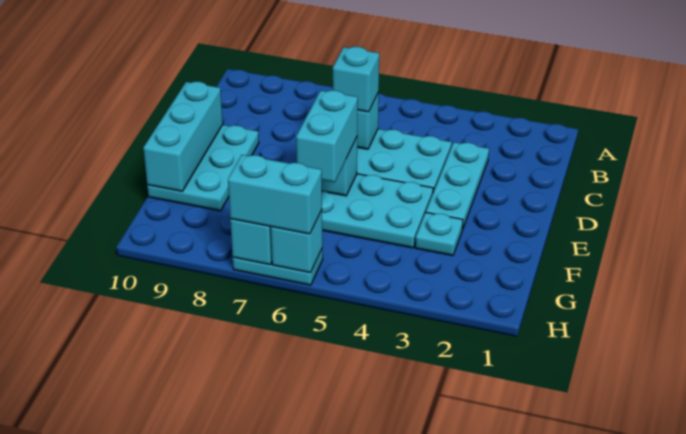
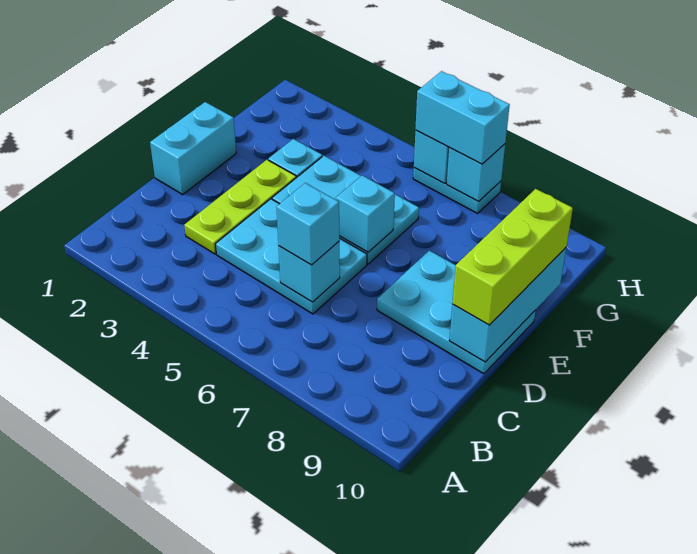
cyan 1x3 plate [426,142,489,230] -> lime 1x3 plate [184,160,296,254]
cyan 2x3 plate [147,125,259,211] -> cyan 2x3 plate turned to [377,250,536,374]
none -> lime 1x3 brick [452,189,573,325]
cyan 1x2 brick [296,90,358,182] -> cyan 1x2 brick moved to [150,102,236,194]

